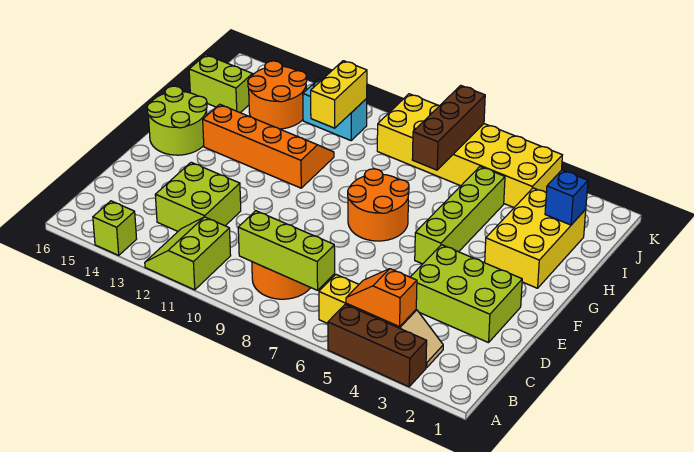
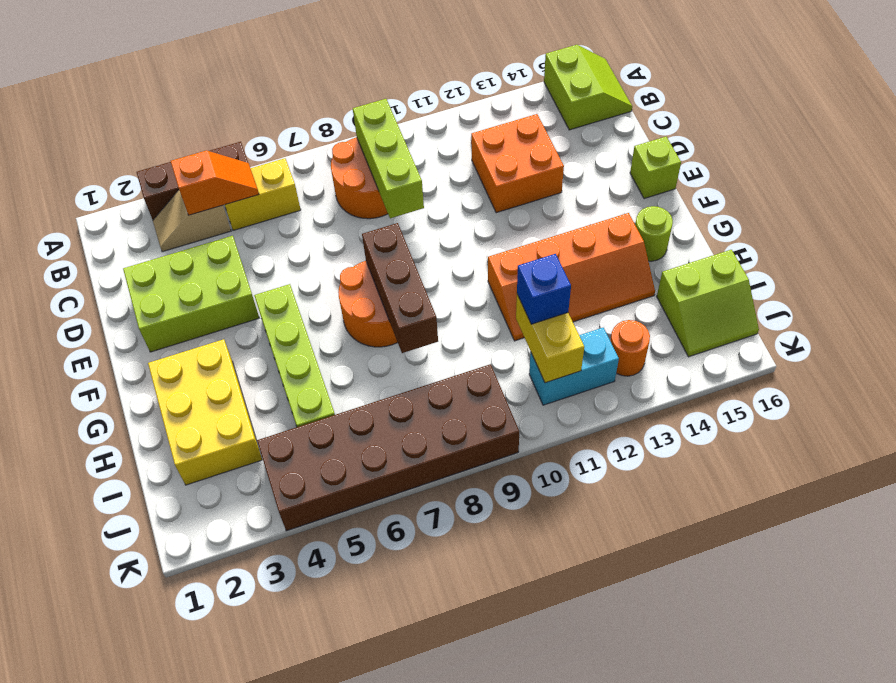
lime 2x2 slope [145,217,231,290] -> lime 2x2 slope moved to [544,45,632,130]
lime 1x1 brick [93,201,137,255] -> lime 1x1 brick moved to [630,137,681,199]
lime 1x3 brick [238,211,335,290] -> lime 1x3 brick turned to [353,99,424,218]
lime 2x2 brick [155,162,241,231] -> orange 2x2 brick [471,114,564,213]
lime 2x2 round brick [147,86,207,155] -> lime 1x1 round brick [635,206,673,261]
blue 1x1 brick [545,170,588,225] -> blue 1x1 brick moved to [517,254,571,324]
brown 1x3 brick [412,85,485,170] -> brown 1x3 brick moved to [362,223,438,353]
orange 2x2 round brick [248,61,307,129] -> orange 1x1 round brick [610,320,650,376]
yellow 2x6 brick [377,94,562,207] -> brown 2x6 brick [257,364,520,531]

